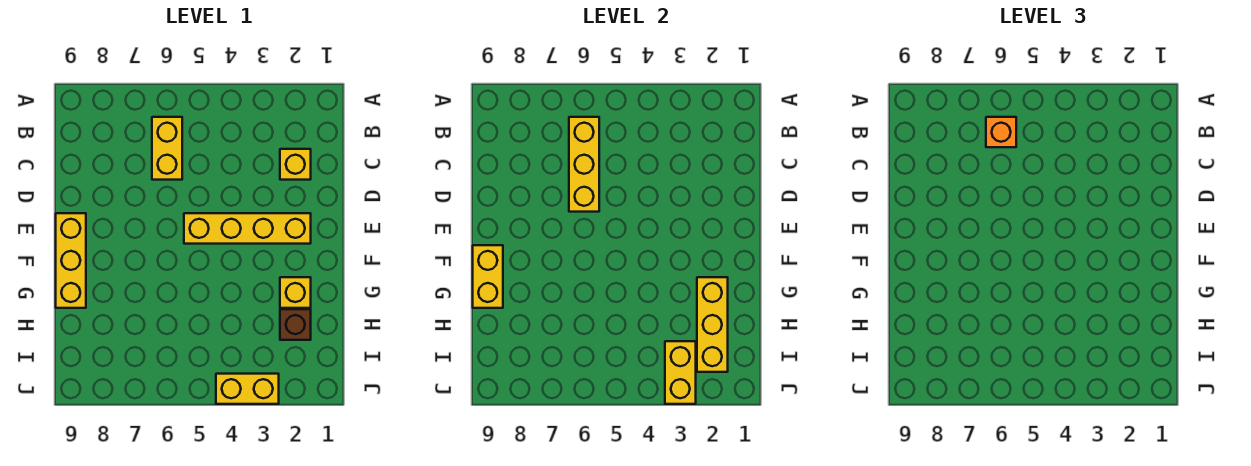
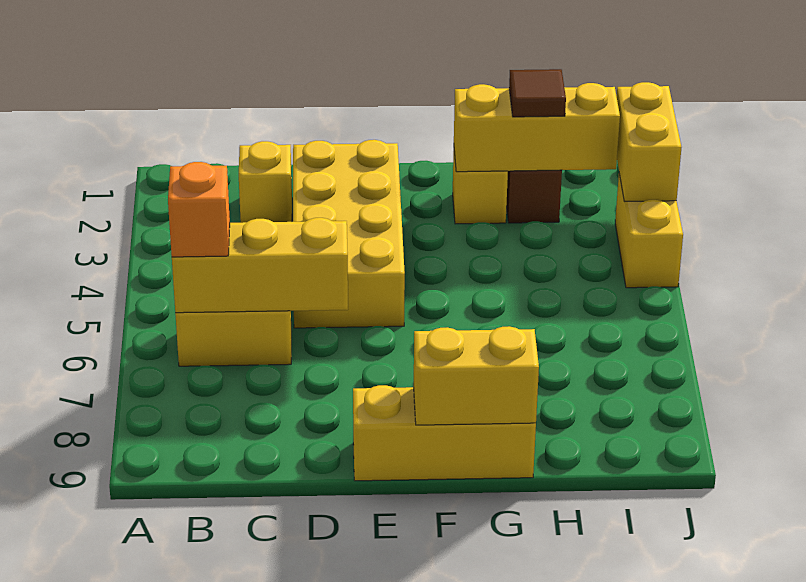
yellow 1x4 brick [184,213,311,244] -> yellow 2x4 brick [293,140,405,328]
none -> brown 1x1 tile [509,69,566,117]
yellow 1x2 brick [665,341,696,404] -> yellow 1x2 brick turned to [617,82,682,201]

